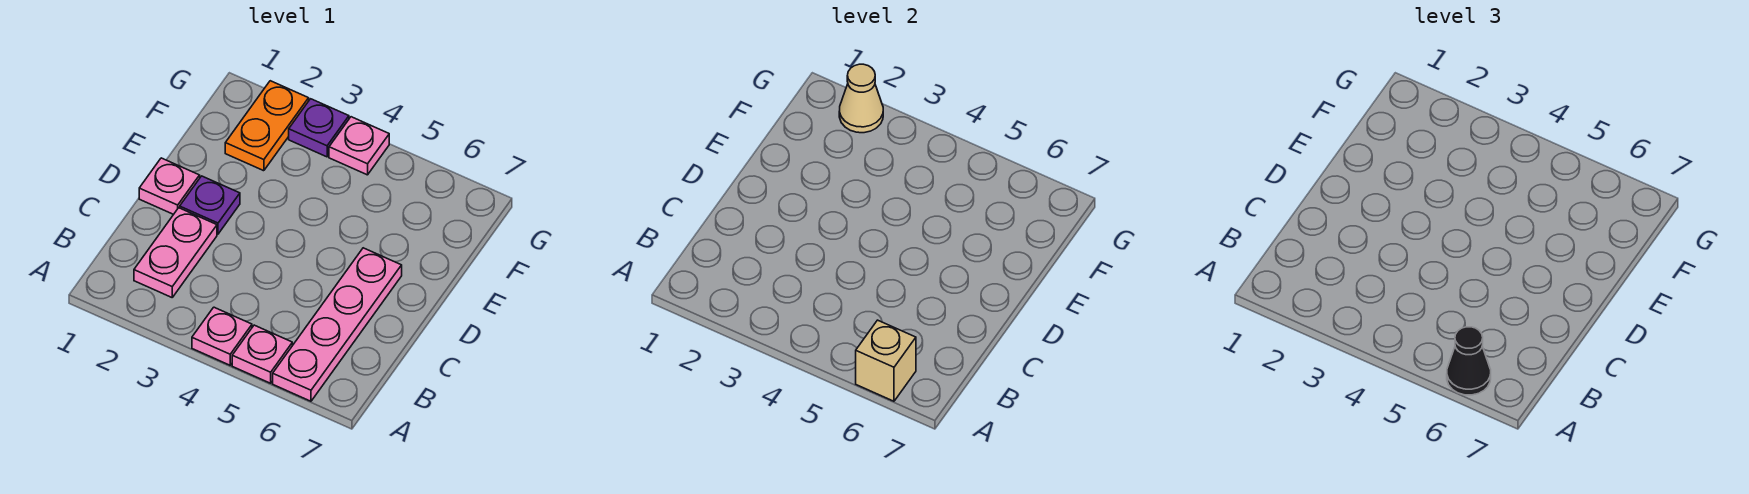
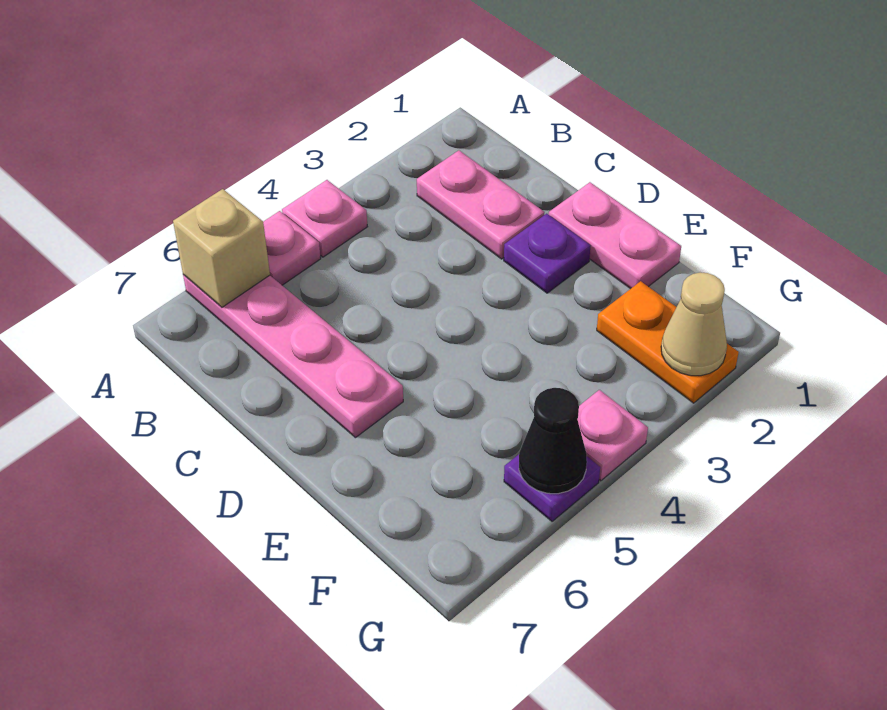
black 1x1 cone [1447,327,1491,395] -> black 1x1 cone moved to [519,388,587,494]
pink 1x1 plate [139,158,200,214] -> pink 1x2 plate [549,182,681,289]
purple 1x1 plate [289,99,349,157] -> purple 1x1 plate moved to [504,454,600,522]

